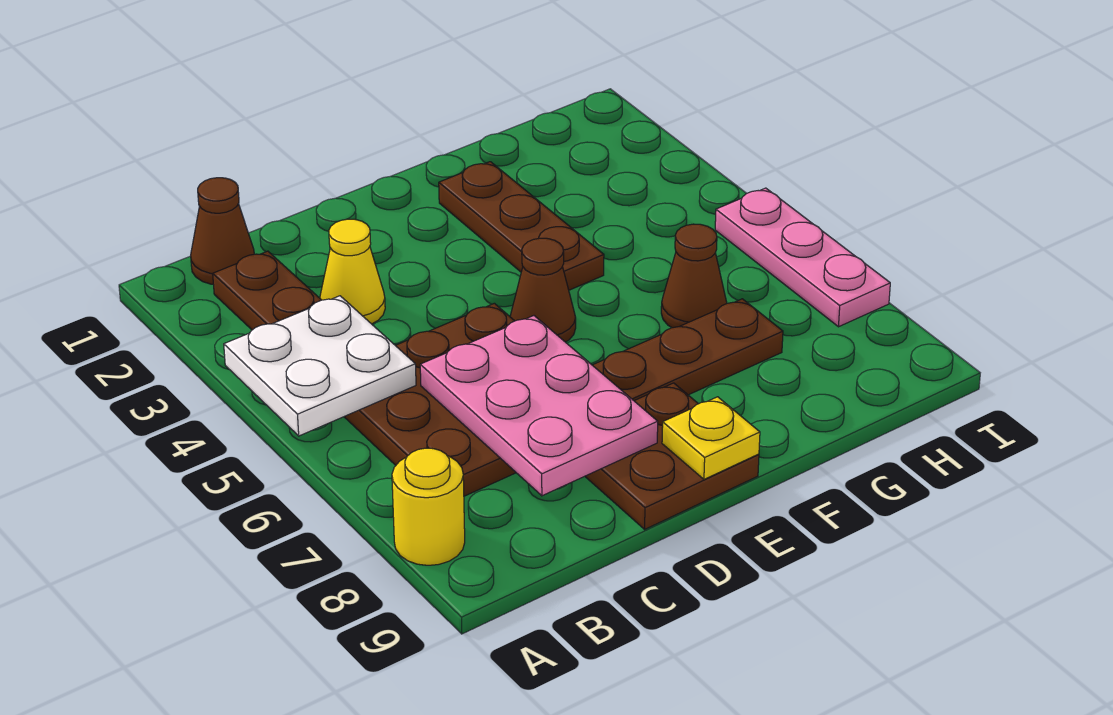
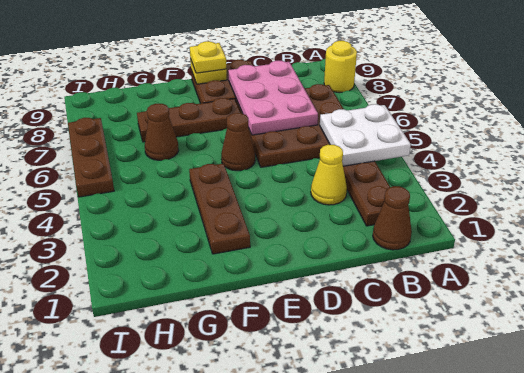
none -> yellow 1x1 plate [190,41,226,73]
pink 1x3 plate [715,188,890,327] -> brown 1x3 plate [68,118,114,197]

